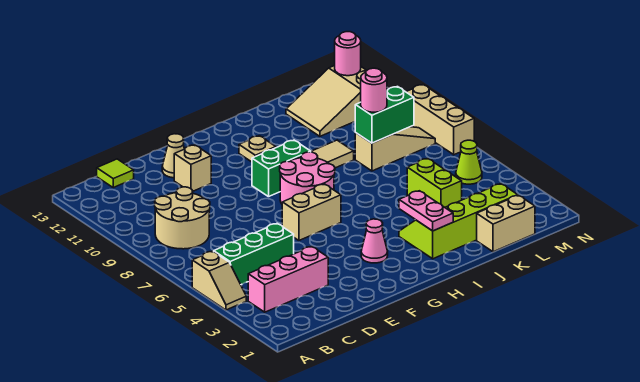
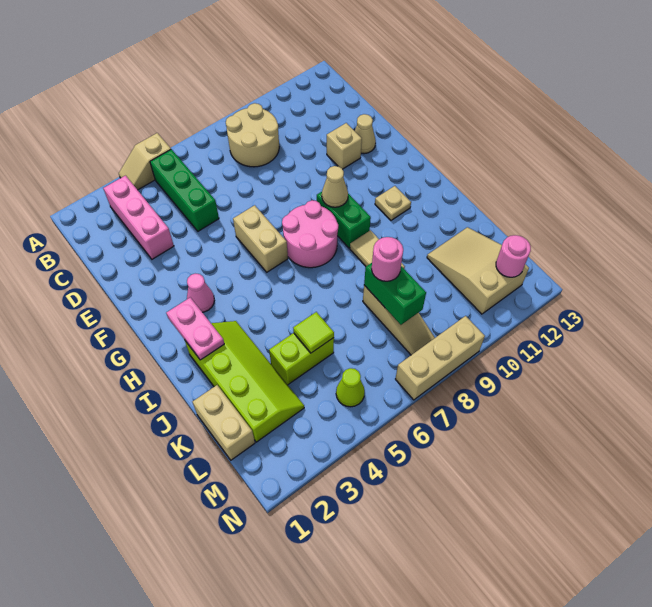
lime 1x1 tile [97,159,134,187] -> lime 1x1 tile moved to [293,312,334,353]
none -> tan 1x1 cone [322,166,348,207]
pink 1x2 plate [399,191,453,231] -> pink 1x2 plate turned to [166,298,224,360]

